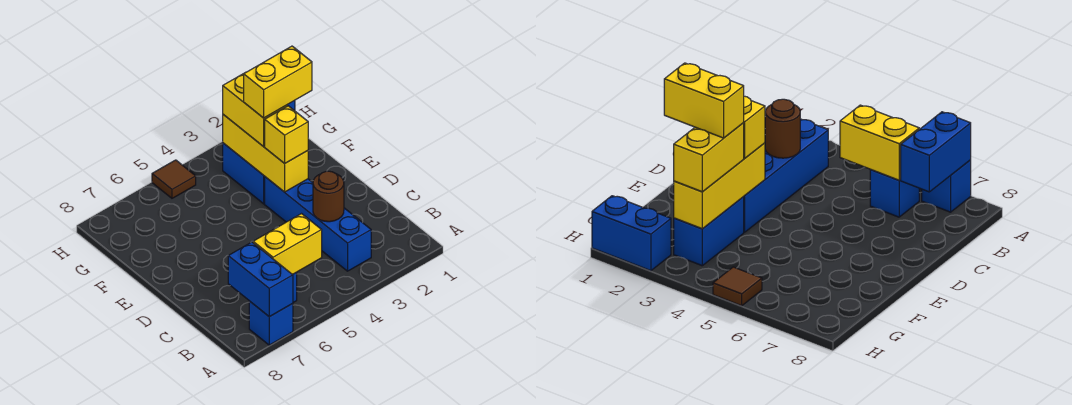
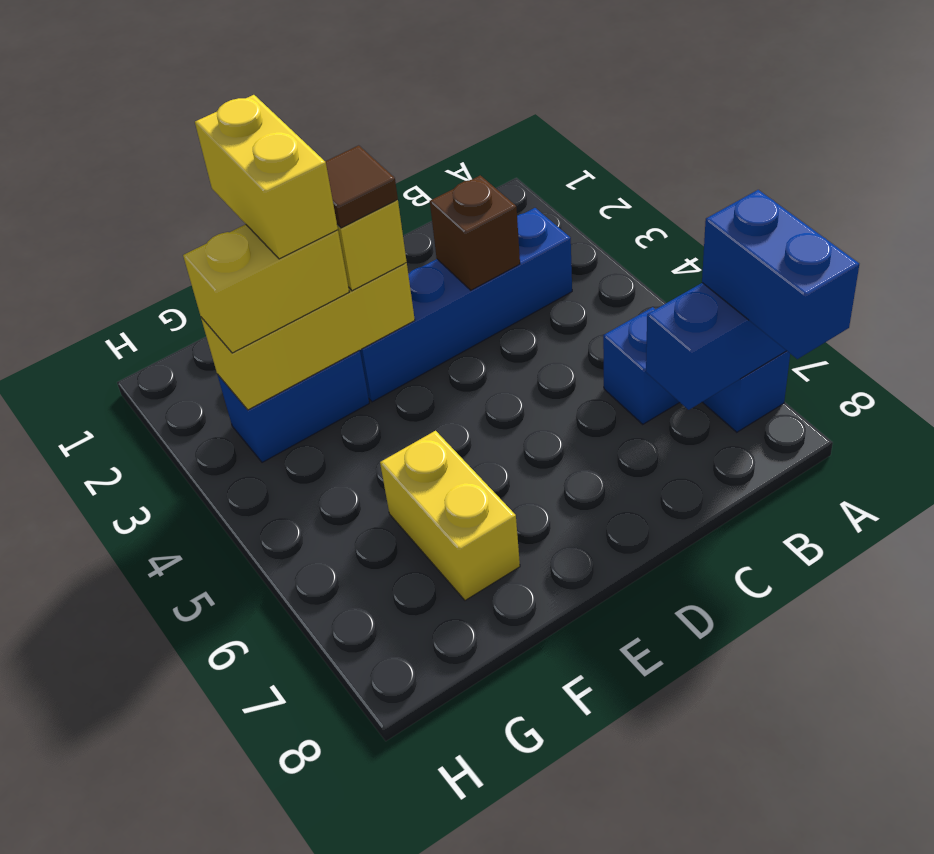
yellow 1x2 brick [253,214,322,275] -> yellow 1x2 brick moved to [380,431,520,600]
brown 1x1 round brick [313,171,344,222] -> brown 1x1 brick [430,175,520,290]
blue 1x2 brick [592,196,671,271] -> blue 1x2 brick moved to [702,190,859,359]
brown 1x1 tile [152,160,196,198] -> brown 1x1 tile moved to [325,145,398,228]

